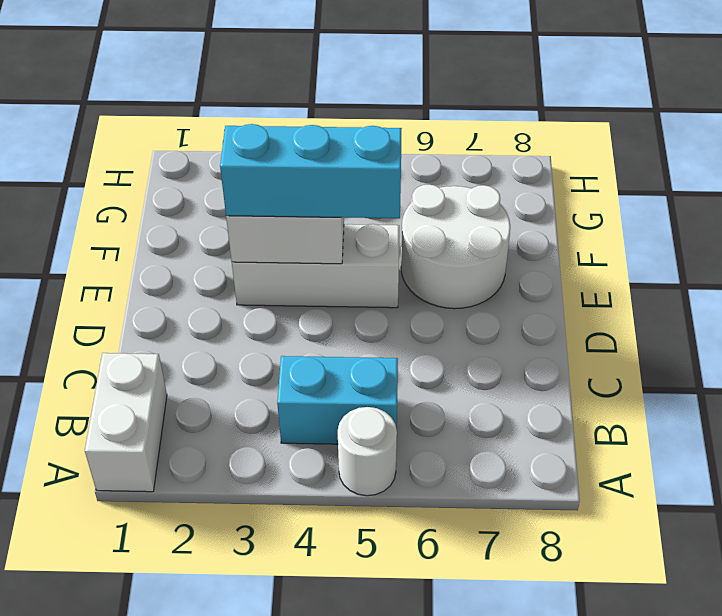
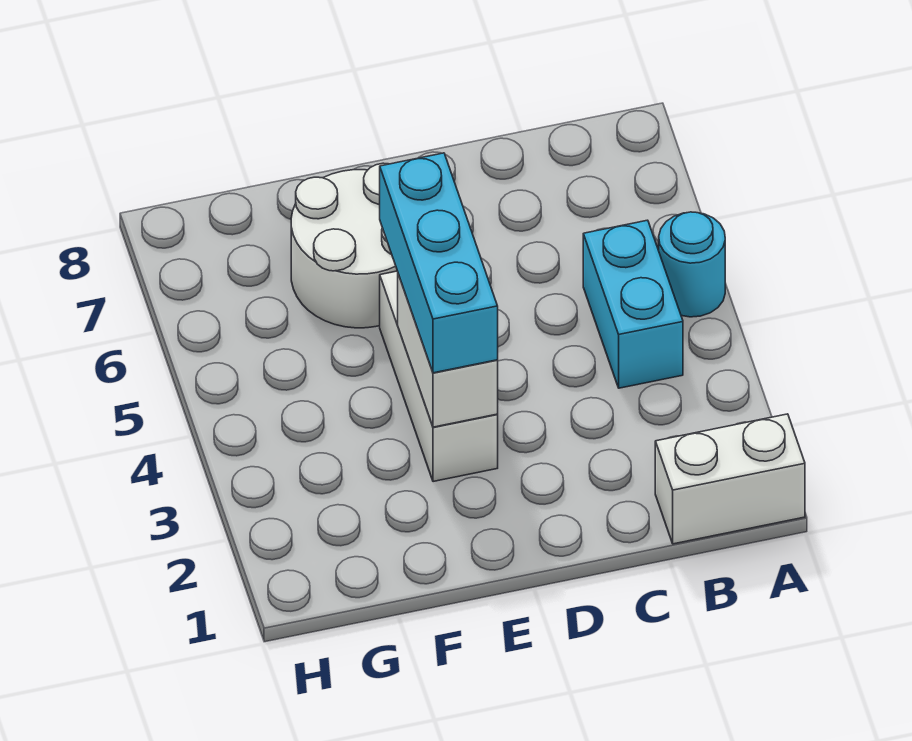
white 1x1 round brick [338,407,397,496] -> cyan 1x1 round brick [659,212,725,317]

